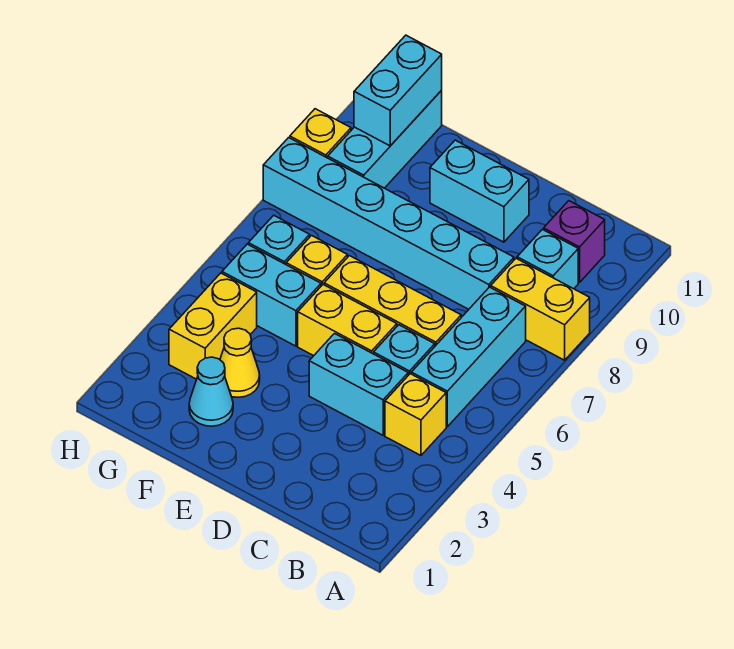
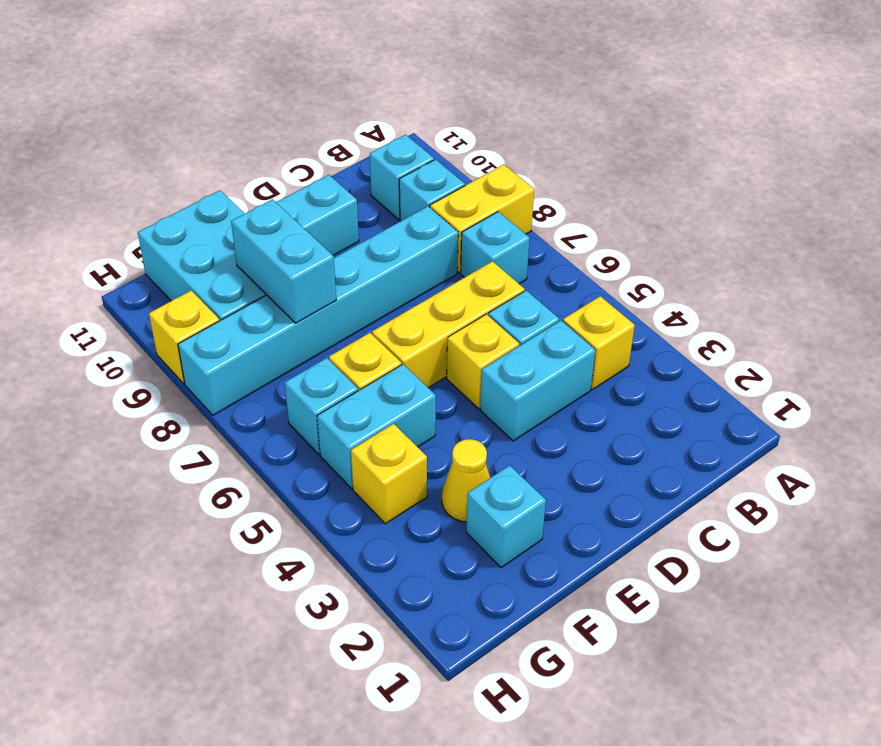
cyan 1x3 brick [411,287,526,427] -> cyan 1x1 brick [461,212,530,284]
purple 1x1 brick [544,201,605,282] -> cyan 1x1 brick [370,135,434,219]
yellow 1x2 brick [298,285,397,356] -> yellow 1x1 brick [447,314,519,409]
cyan 1x1 cone [189,357,233,426] -> cyan 1x1 brick [466,465,546,568]
yellow 1x2 brick [169,273,257,379] -> yellow 1x1 brick [351,424,427,524]
cyan 1x3 brick [328,91,442,188] -> cyan 2x3 brick [138,190,266,321]
cyan 1x2 brick [354,35,442,146] -> cyan 1x2 brick moved to [231,199,336,323]

